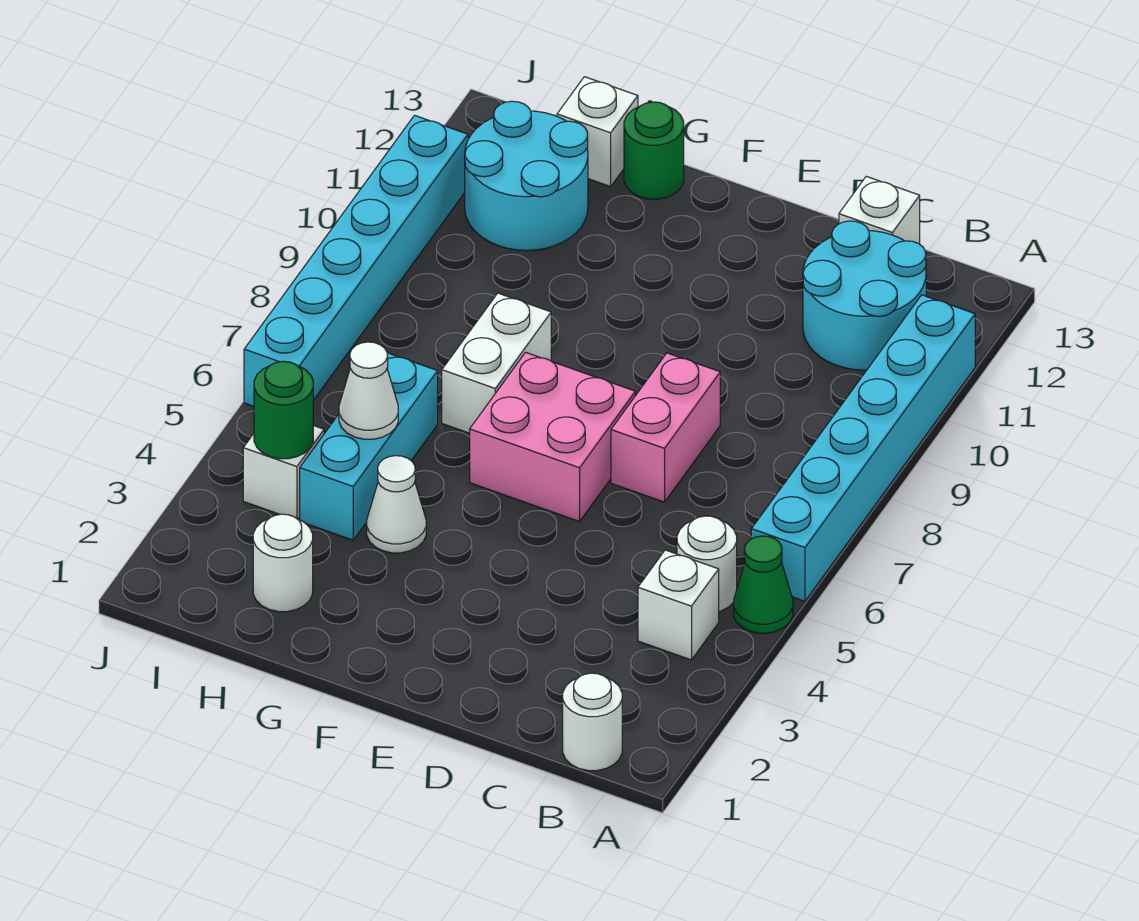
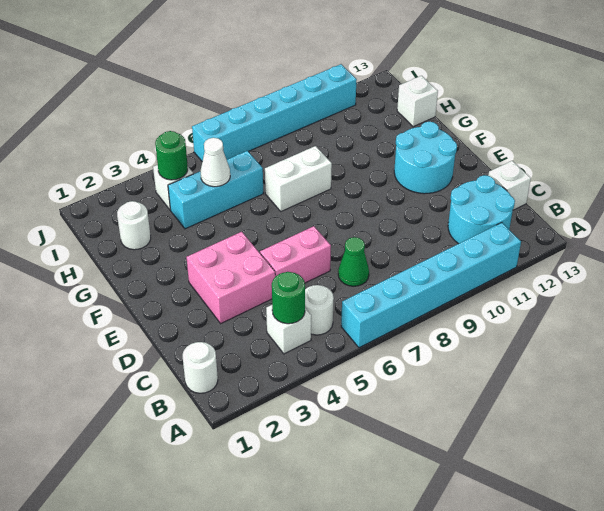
green 1x1 cone [734,536,793,633] -> green 1x1 cone moved to [338,237,369,286]
pink 1x2 brick [611,353,720,502] -> pink 1x2 brick moved to [260,226,331,283]
pink 2x2 brick [470,352,635,522] -> pink 2x2 brick moved to [186,232,275,323]
white 1x1 cone [367,456,426,553] -> none
green 1x1 round brick [624,102,684,199] -> green 1x1 round brick moved to [272,272,305,324]
cyan 2x2 round brick [465,101,588,251] -> cyan 2x2 round brick moved to [394,122,457,194]

